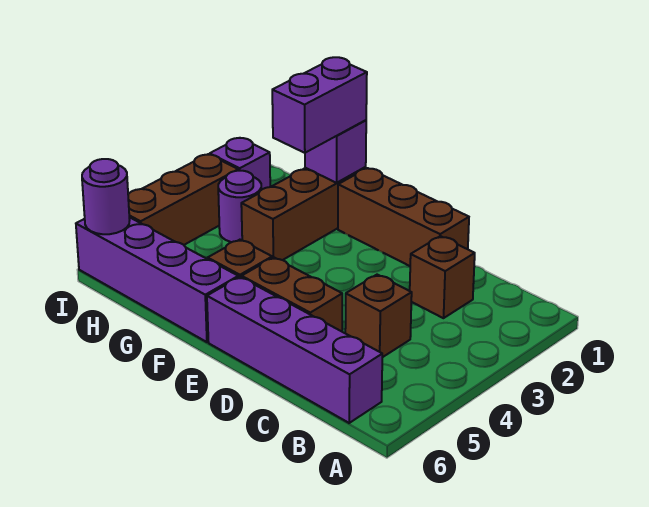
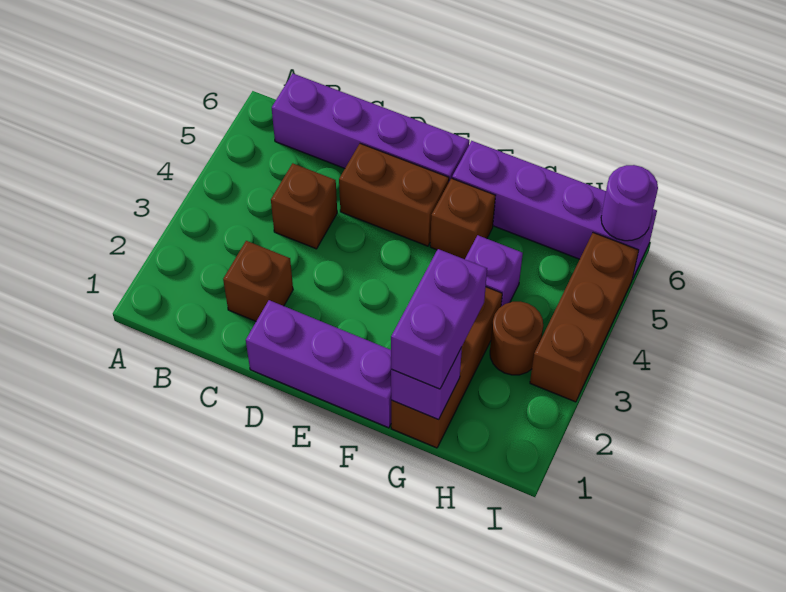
brown 1x3 brick [338,168,469,266] -> purple 1x3 brick [246,300,391,428]
purple 1x1 round brick [218,171,261,242] -> brown 1x1 round brick [490,302,543,375]
purple 1x1 brick [210,138,270,190] -> purple 1x1 brick moved to [465,235,523,307]

